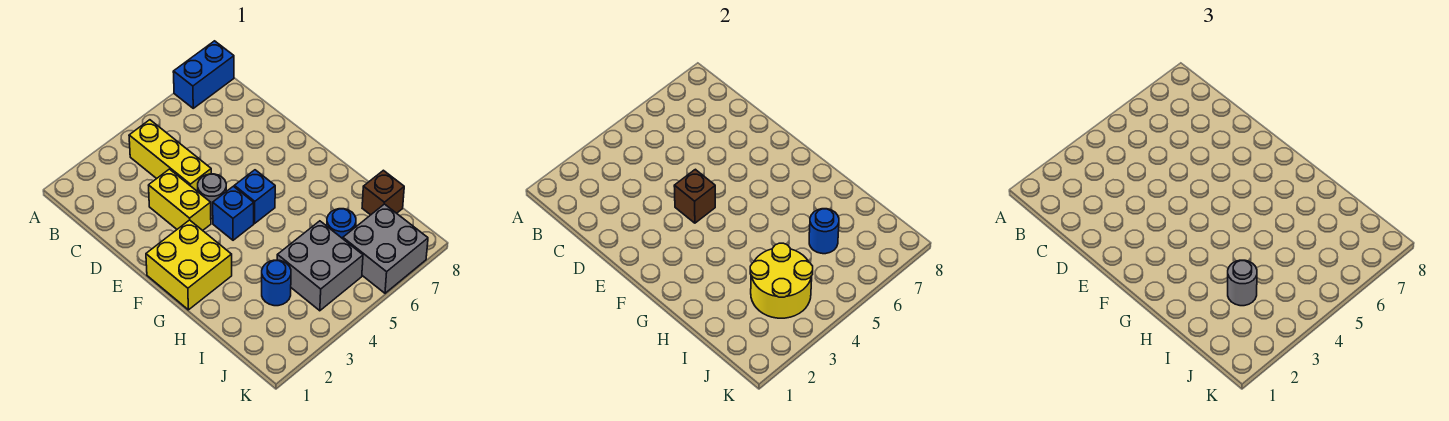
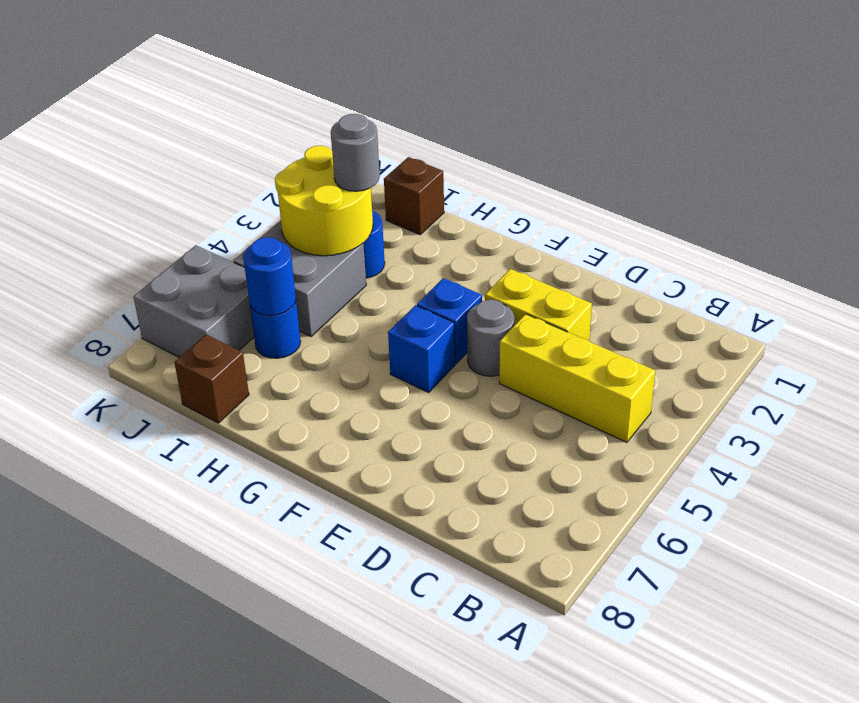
blue 1x2 brick [173,41,234,108] -> none
brown 1x1 brick [674,169,715,223] -> brown 1x1 brick moved to [384,157,444,235]
yellow 2x2 brick [146,220,232,310] -> none

